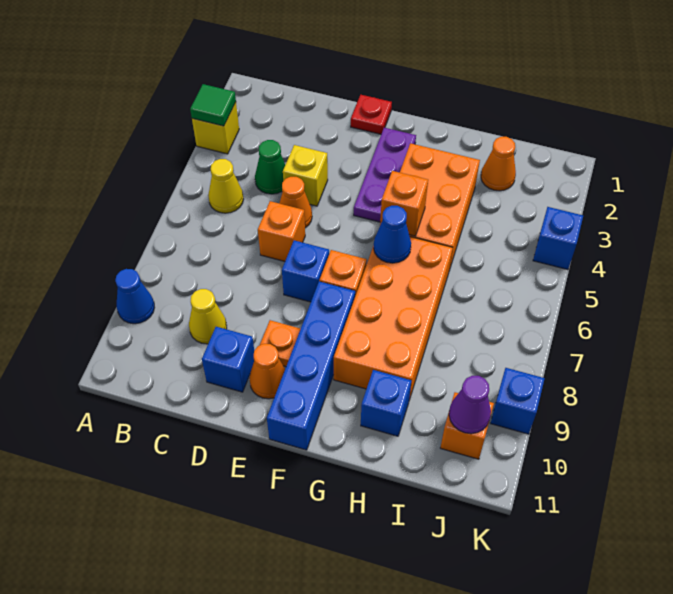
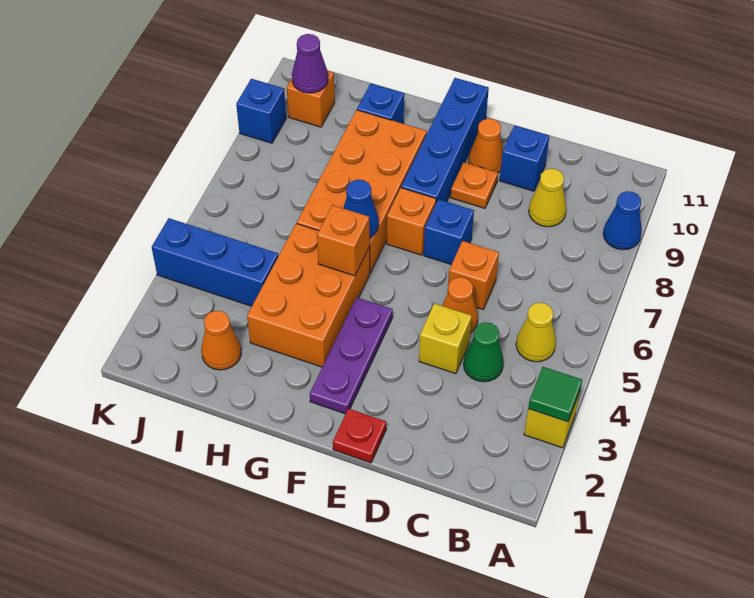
blue 1x1 brick [533,207,583,270] -> blue 1x3 brick [152,218,278,306]

